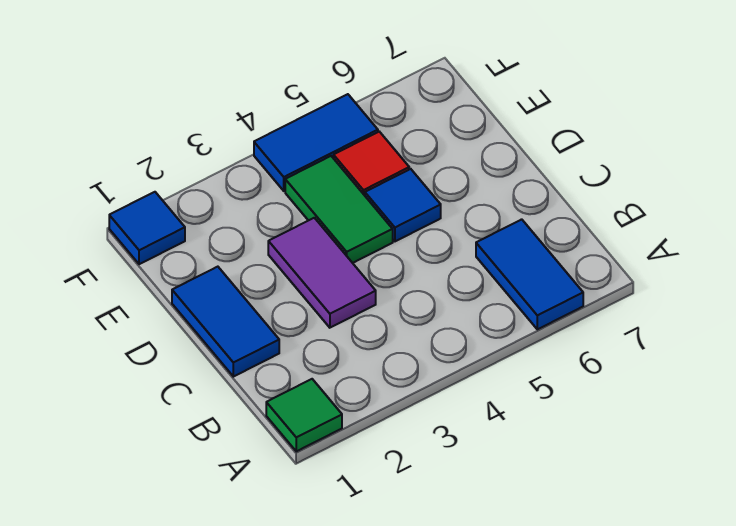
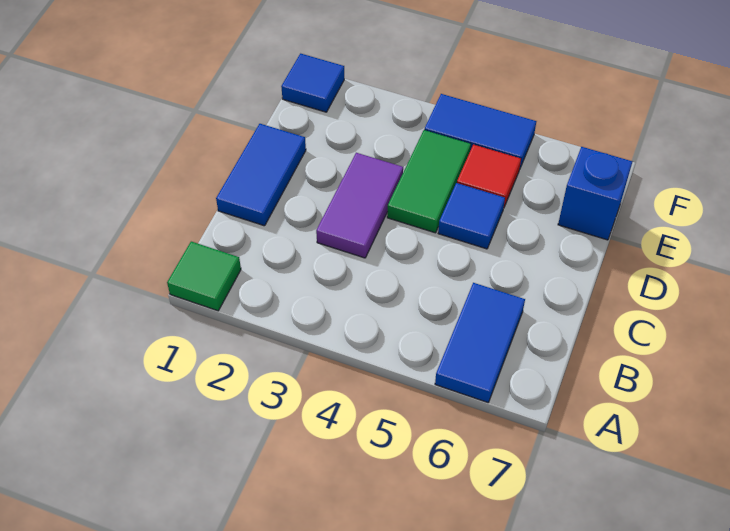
none -> blue 1x1 brick [558,147,632,240]

